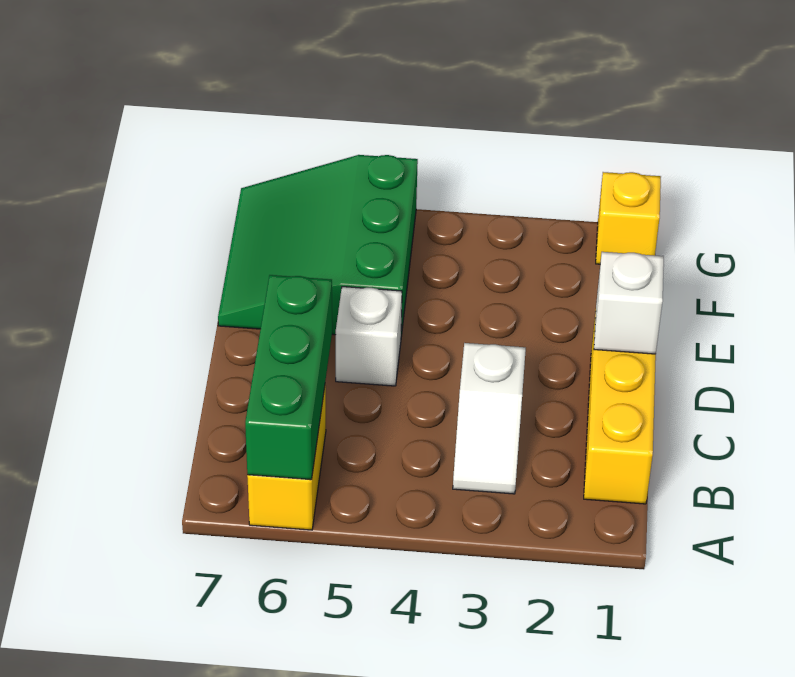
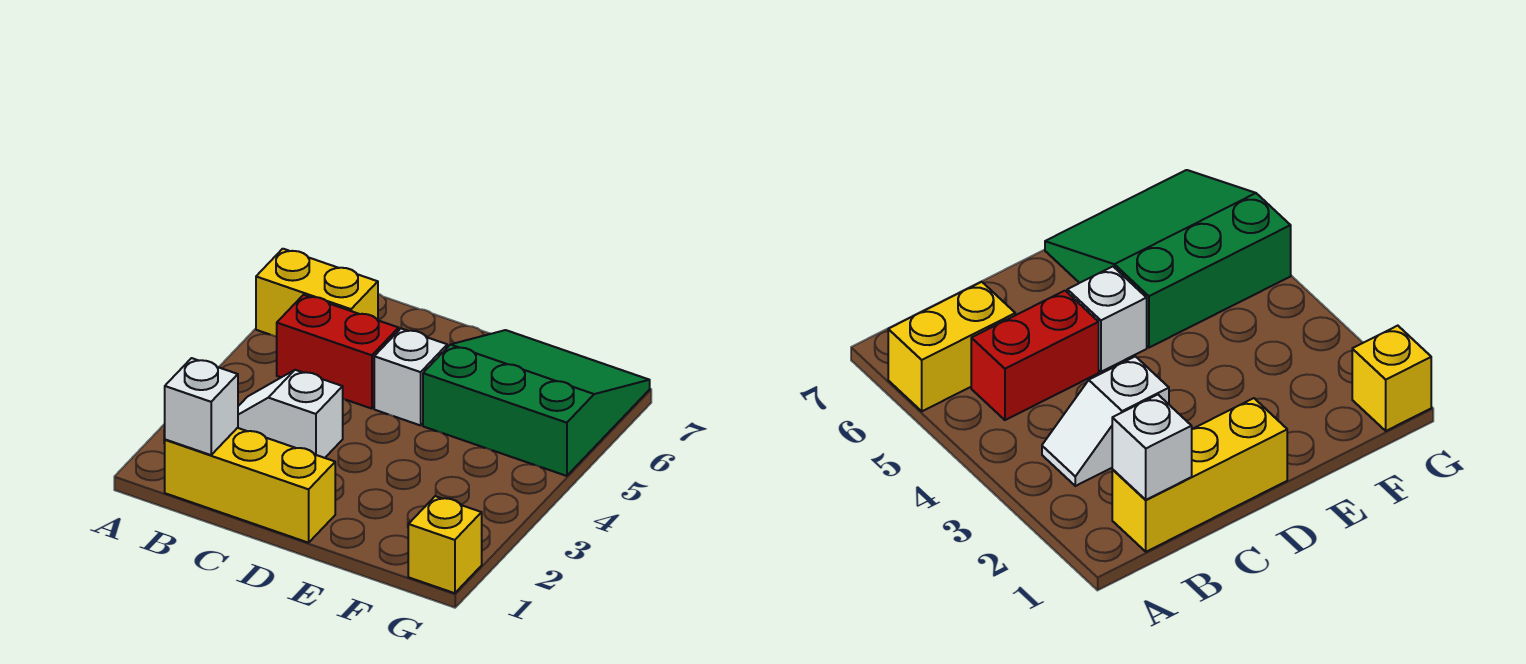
green 1x3 brick [245,275,332,480] -> none
none -> red 1x2 brick [277,295,399,409]
white 1x1 brick [594,252,664,354] -> white 1x1 brick moved to [165,358,238,455]

